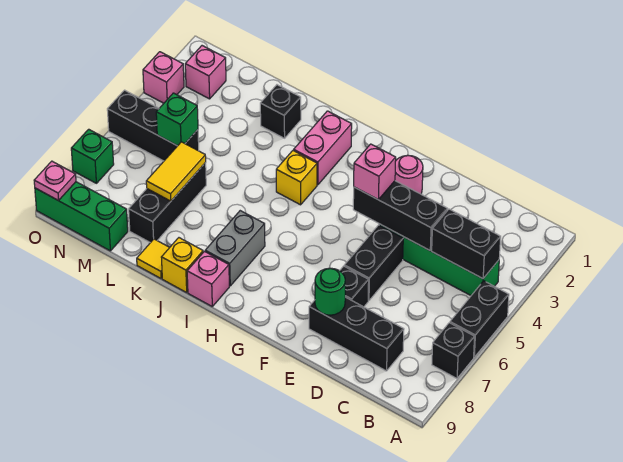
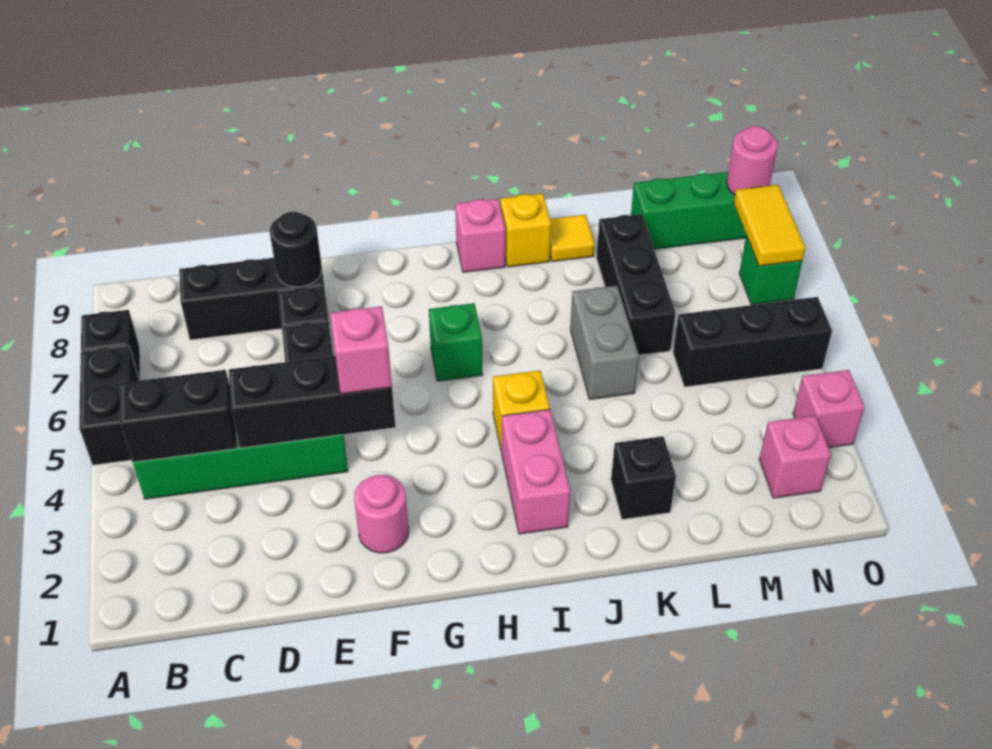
green 1x1 round brick [315,268,345,315] -> black 1x1 round brick [270,212,322,287]
grey 1x2 brick [205,211,265,286] -> grey 1x2 brick moved to [570,286,639,400]
yellow 1x2 tile [146,142,206,201] -> yellow 1x2 tile moved to [734,185,805,266]
green 1x1 brick [156,93,198,146] -> green 1x1 brick moved to [429,303,483,381]
pink 1x1 plate [34,161,76,201] -> pink 1x1 round brick [727,126,778,195]

